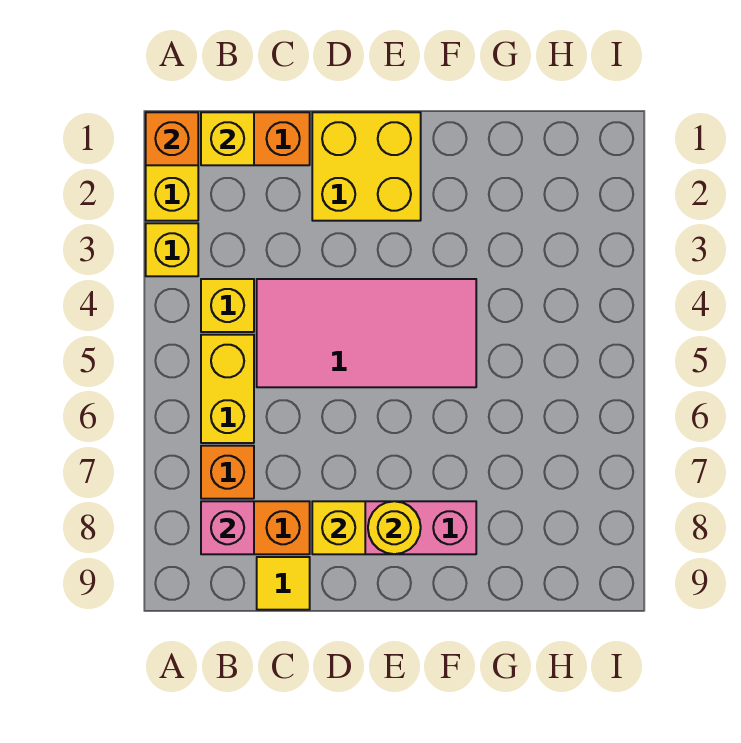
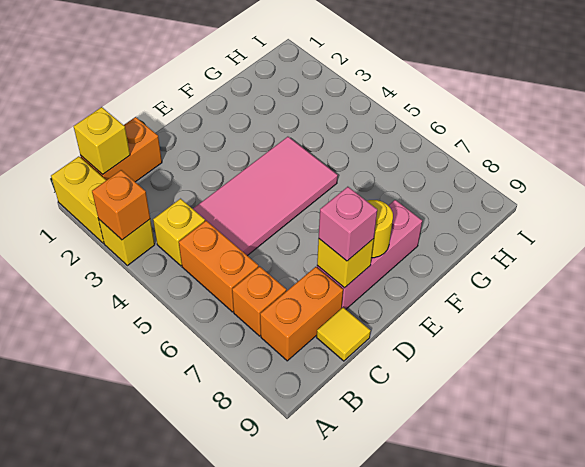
orange 1x1 brick [146,112,198,165] -> orange 1x1 brick moved to [92,170,150,240]
yellow 1x2 brick [201,335,254,443] -> orange 1x2 brick [179,221,258,312]
pink 1x1 brick [201,501,254,554] -> pink 1x1 brick moved to [319,187,377,261]
yellow 2x2 brick [312,112,421,221] -> none

